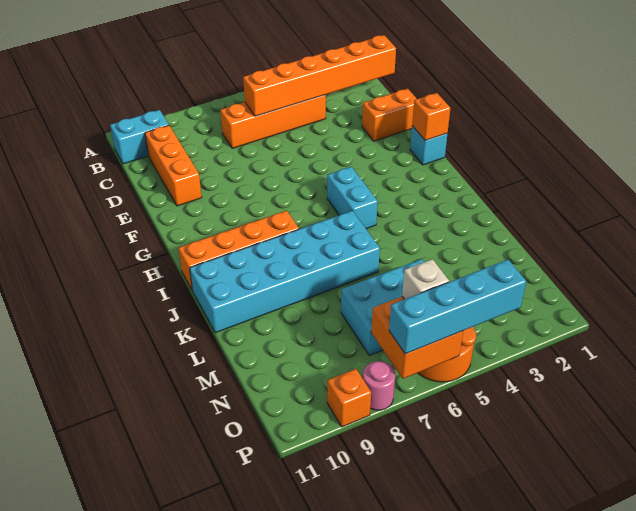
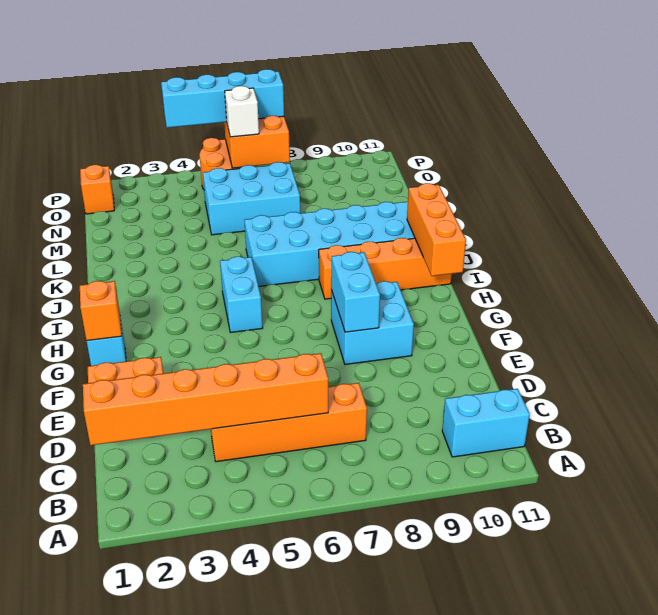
orange 1x3 brick [145,125,202,206] -> orange 1x3 brick moved to [407,183,466,276]
none -> cyan 2x2 brick [331,281,414,364]
none -> cyan 1x2 brick [331,252,380,332]
pink 1x1 round brick [363,361,395,410] -> none
orange 1x1 brick [327,369,371,427] -> orange 1x1 brick moved to [80,165,114,214]

